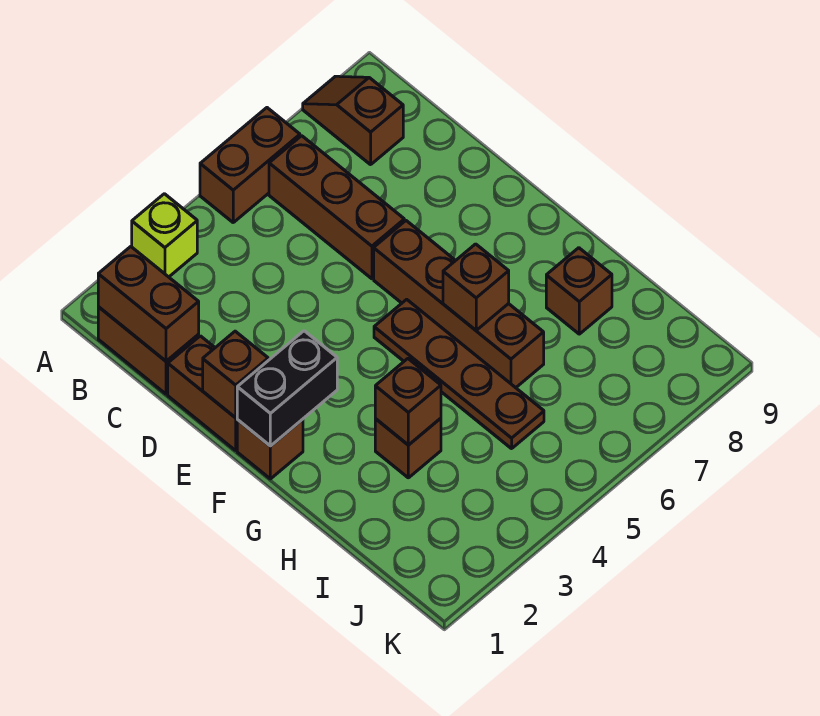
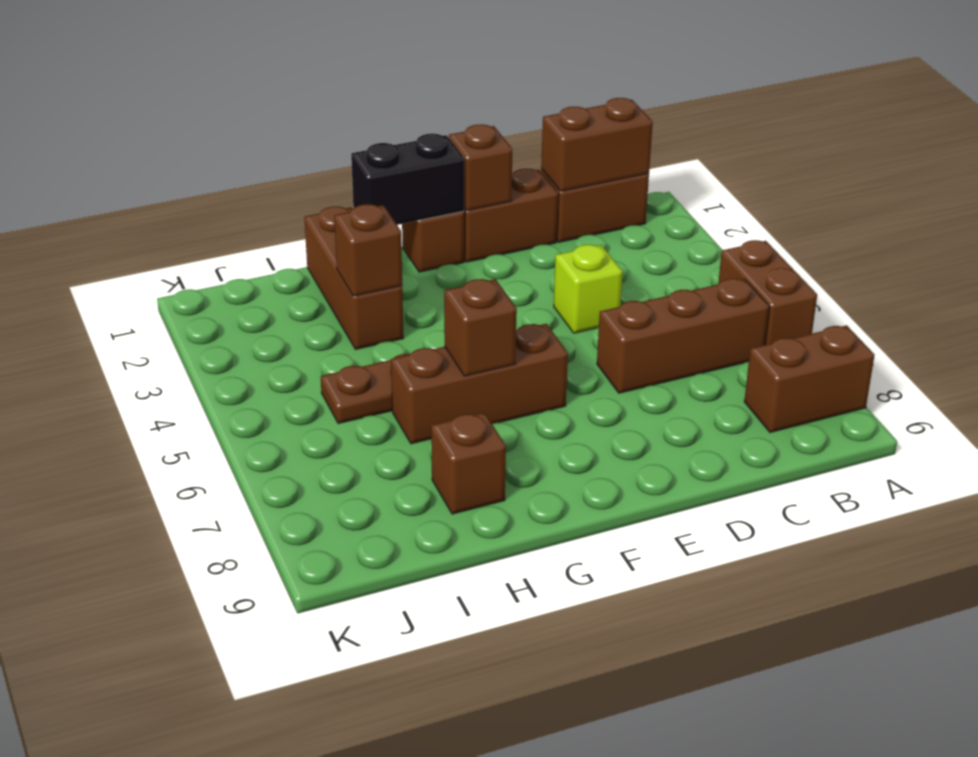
lime 1x1 brick [132,194,197,277] -> lime 1x1 brick moved to [554,245,623,333]
brown 1x2 slope [303,76,403,165] -> brown 1x2 brick [744,325,875,433]
brown 1x4 brick [374,221,544,388] -> brown 1x3 brick [391,324,568,444]
black 1x2 brick [237,331,337,446] -> black 1x2 brick turned to [351,134,464,225]
brown 1x1 brick [375,418,441,478] -> brown 1x3 brick [304,207,404,349]

